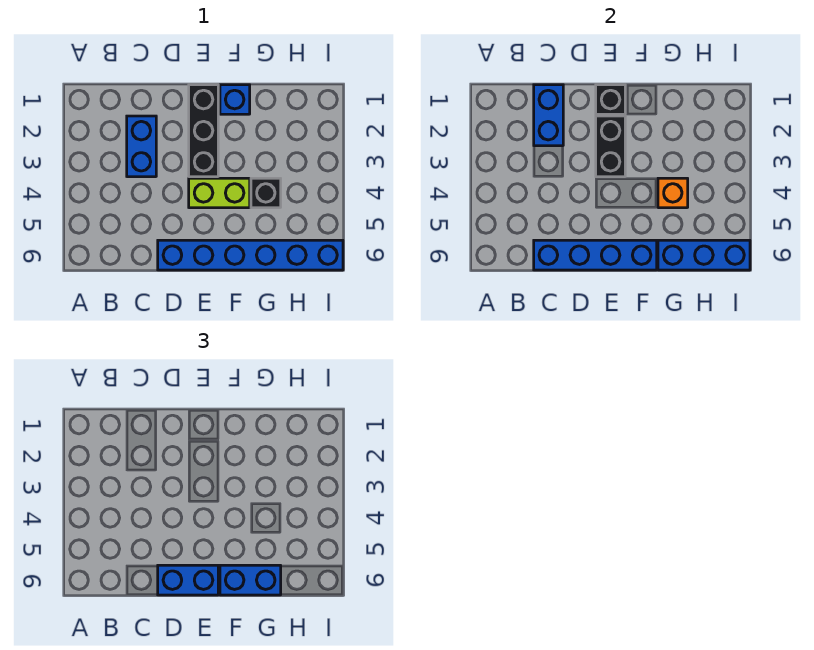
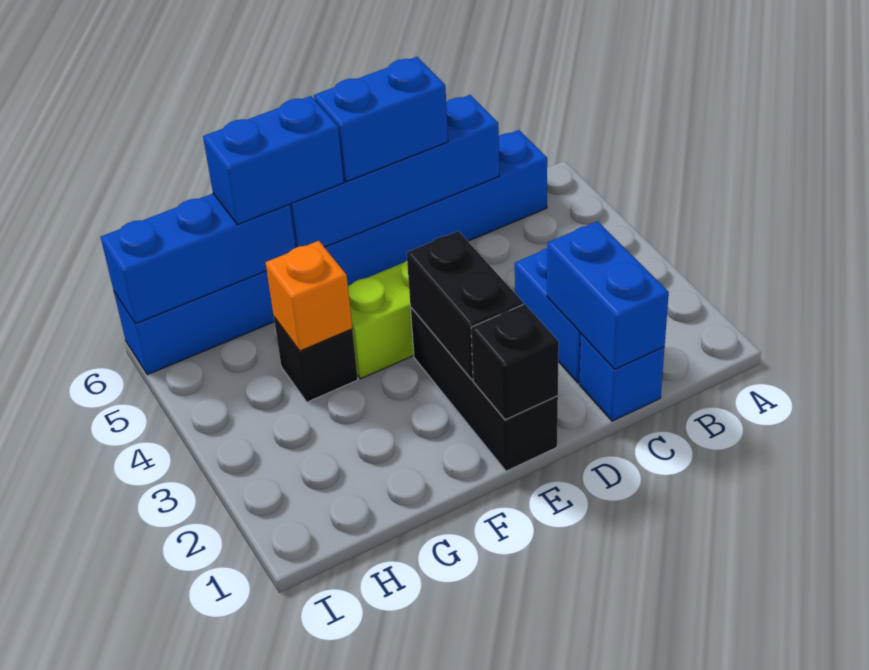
blue 1x6 brick [158,240,343,270] -> blue 1x8 brick [114,130,547,375]
blue 1x1 brick [220,85,250,114] -> blue 1x1 brick moved to [579,334,665,421]

